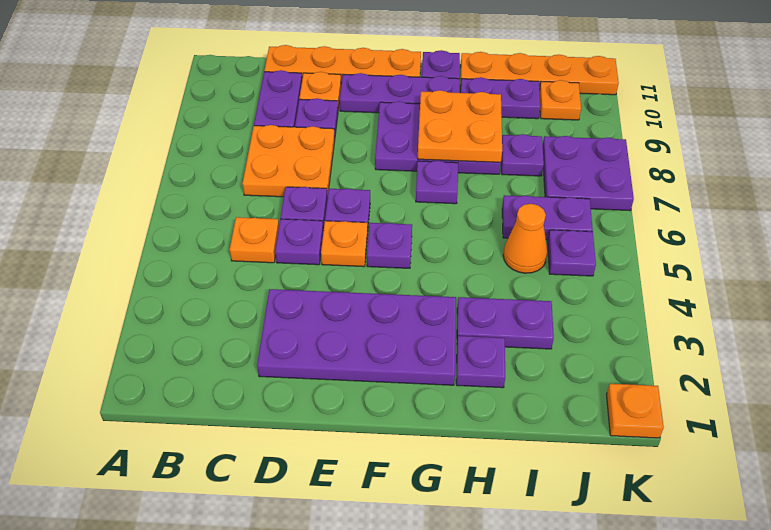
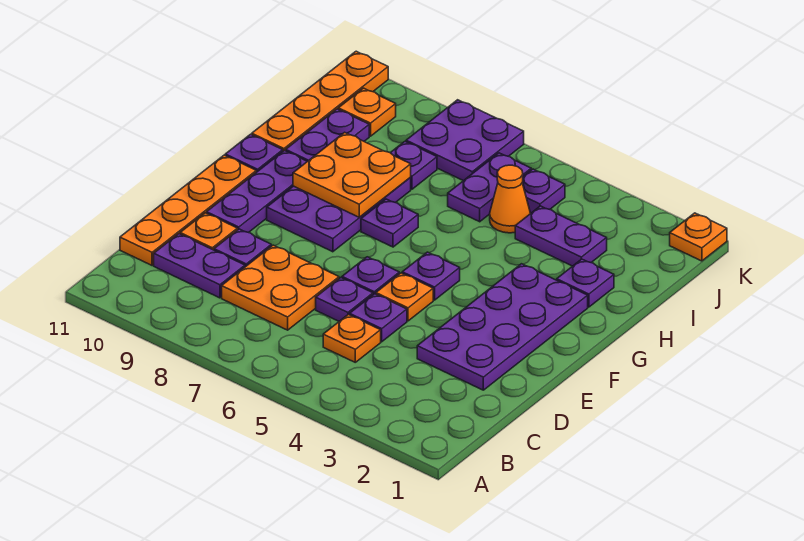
purple 1x2 plate [457,297,554,349] -> purple 1x2 plate turned to [515,206,607,266]

